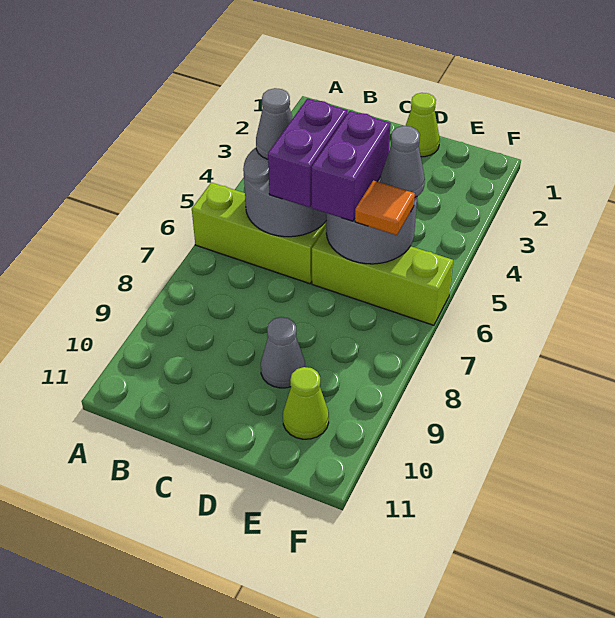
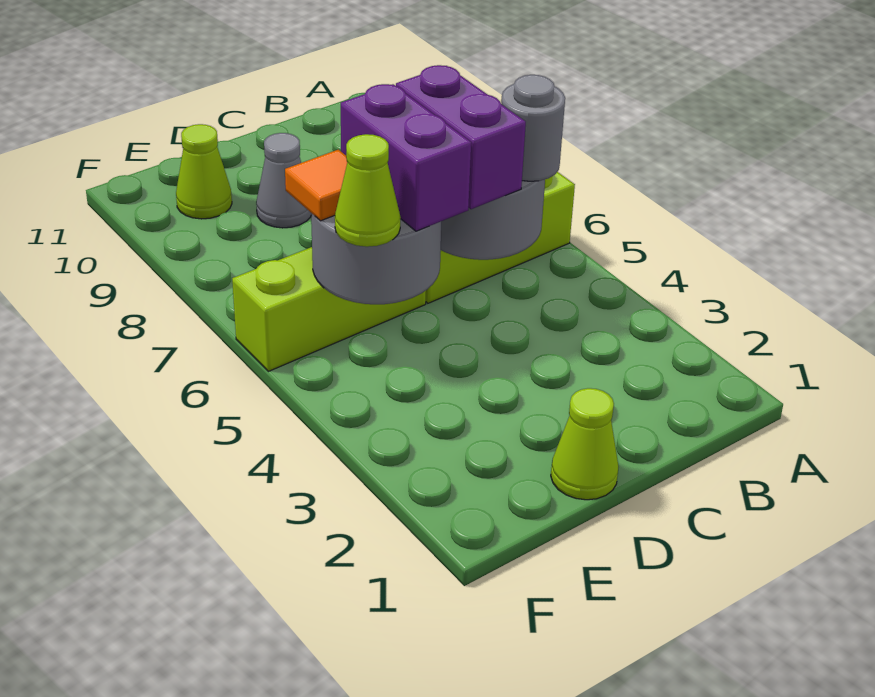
grey 1x1 cone [256,88,293,159] -> grey 1x1 round brick [501,75,565,181]
grey 1x1 cone [380,126,425,197] -> lime 1x1 cone [335,134,401,247]

